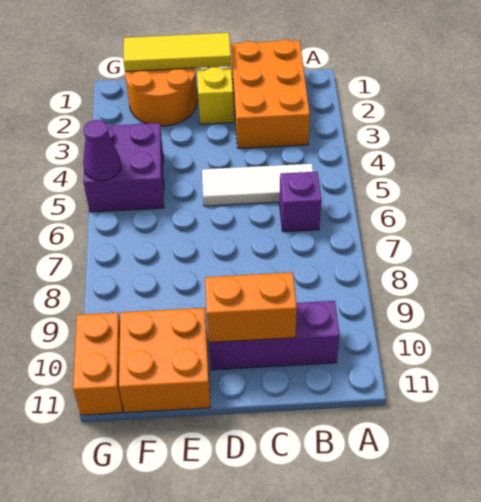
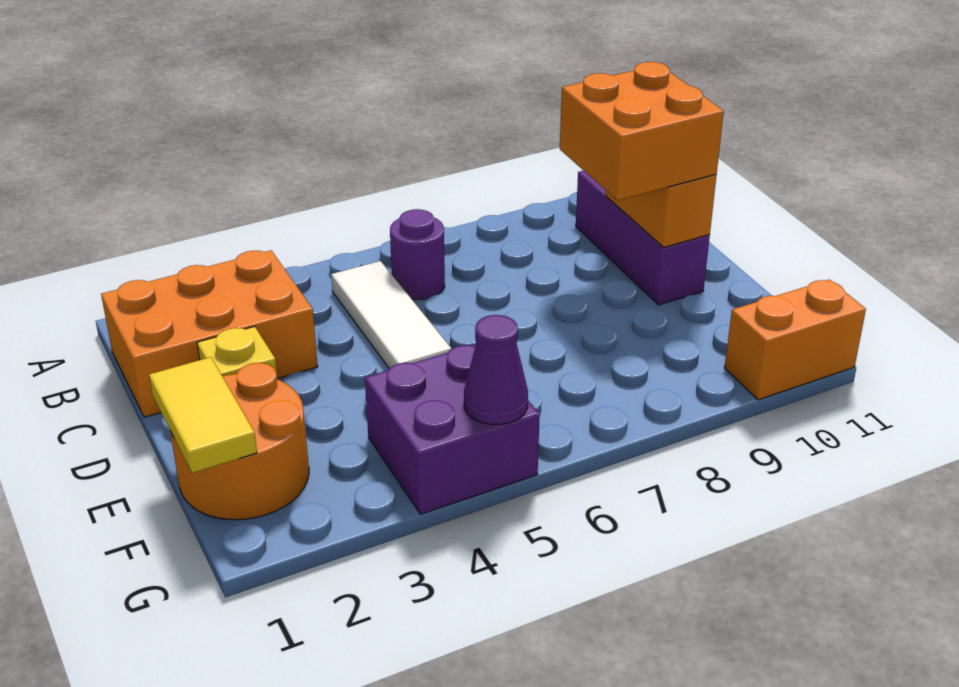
purple 1x1 brick [280,172,321,232] -> purple 1x1 round brick [390,209,445,300]
yellow 1x3 tile [123,33,231,71] -> yellow 1x2 tile [149,357,257,473]
orange 2x2 brick [119,308,210,413] -> orange 2x2 brick moved to [560,62,724,201]

